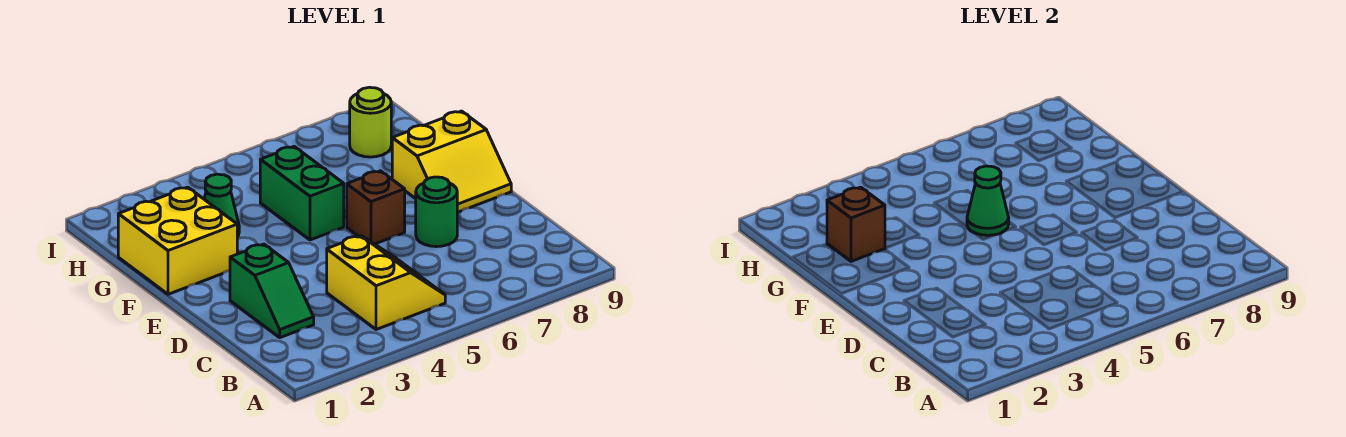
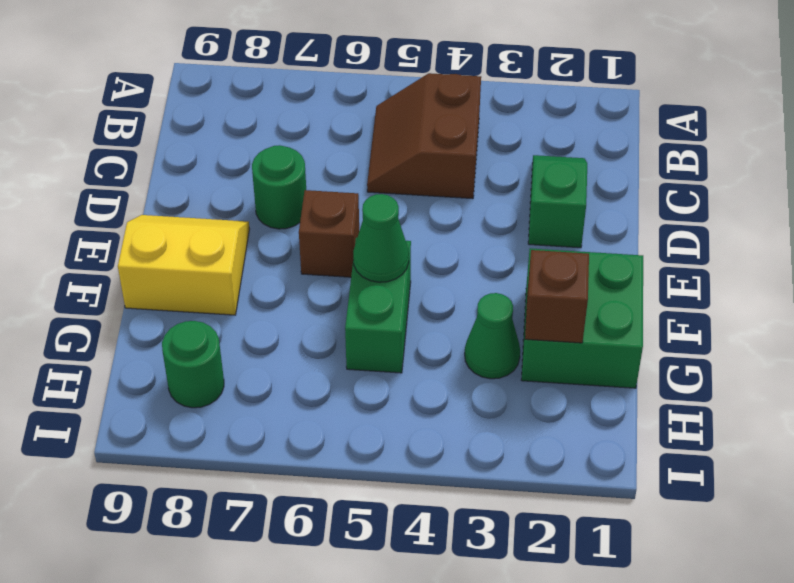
yellow 2x2 slope [327,236,445,330] -> brown 2x2 slope [367,73,481,199]
yellow 2x2 brick [118,187,237,294] -> green 2x2 brick [521,248,643,388]
lime 1x1 round brick [350,87,391,157] -> green 1x1 round brick [162,321,224,408]

